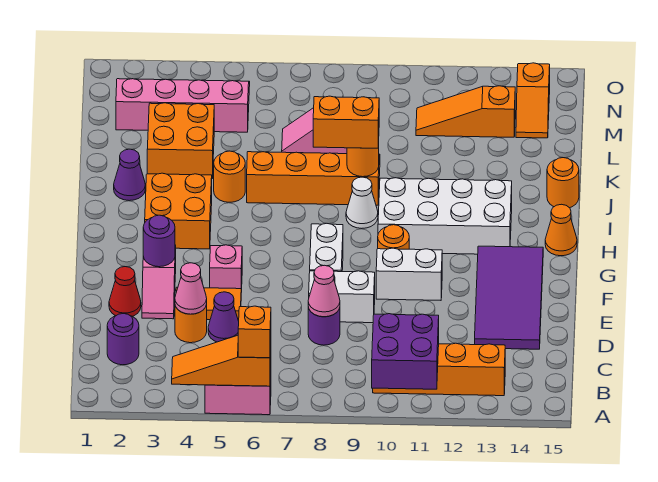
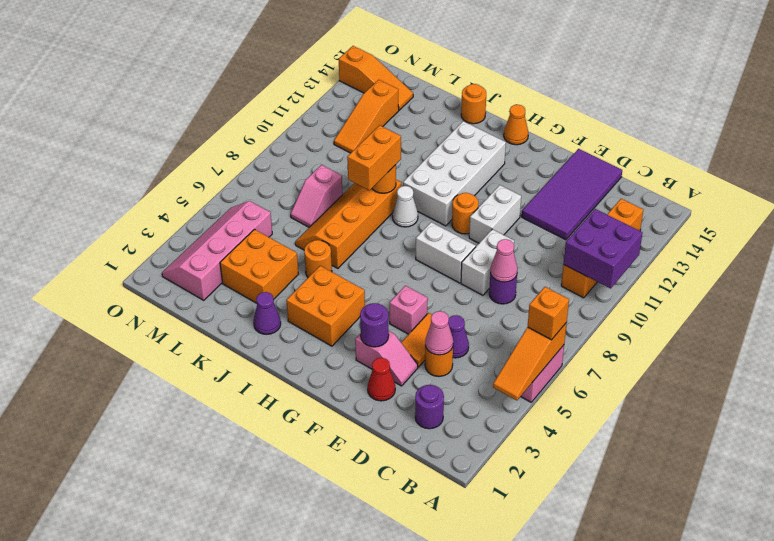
purple 2x4 tile [475,246,543,349] -> purple 2x4 tile turned to [522,149,622,240]
orange 1x2 slope [516,63,550,138] -> orange 1x3 slope [339,46,413,110]

